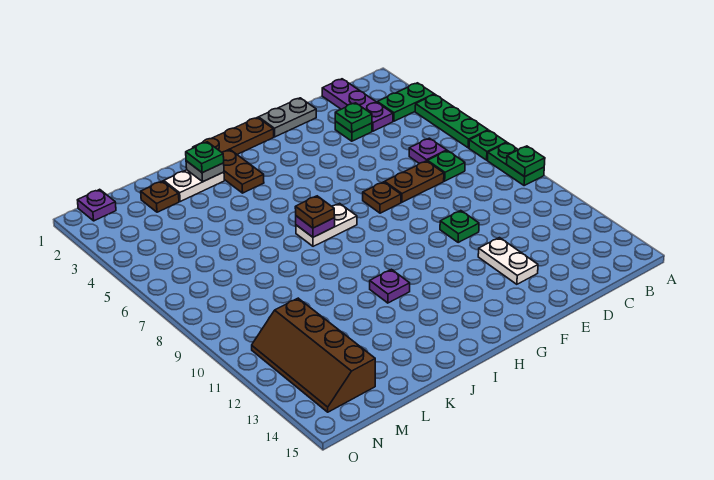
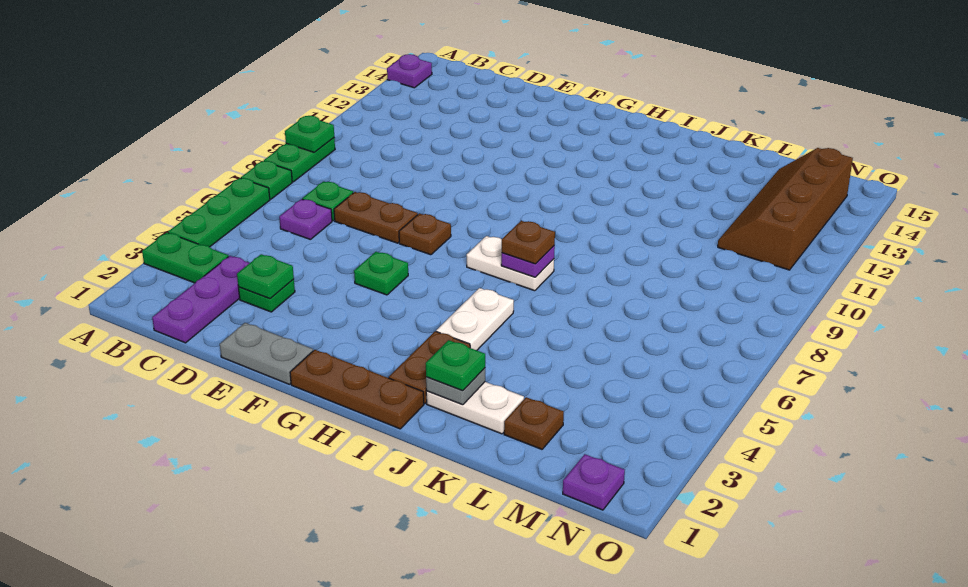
green 1x1 plate [440,211,479,243] -> green 1x1 plate moved to [354,252,408,295]
white 1x2 plate [478,238,538,284] -> white 1x2 plate moved to [436,288,514,350]
purple 1x1 plate [370,269,410,303] -> purple 1x1 plate moved to [387,54,432,88]
brown 2x4 slope [252,298,375,412] -> brown 2x4 slope turned to [718,148,853,270]

